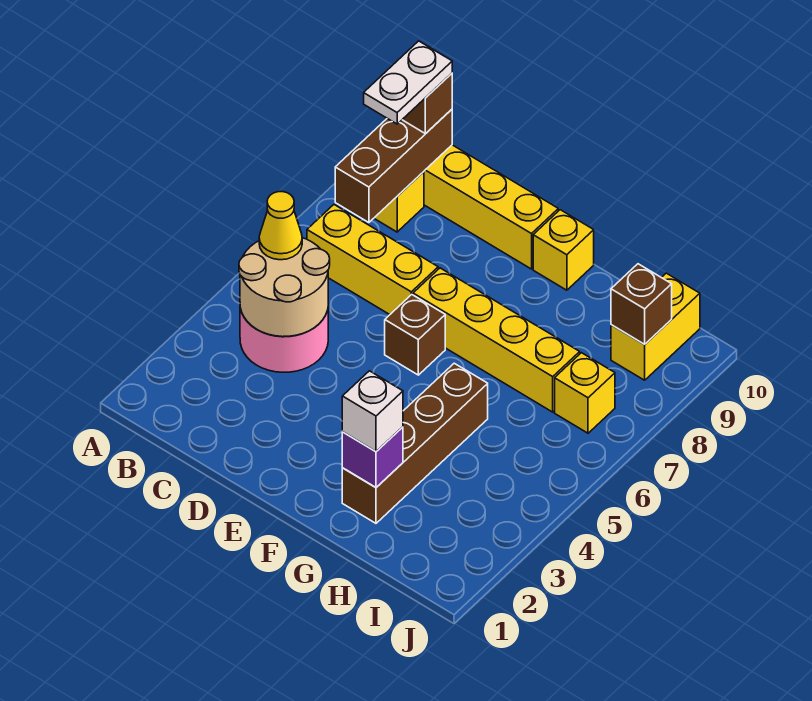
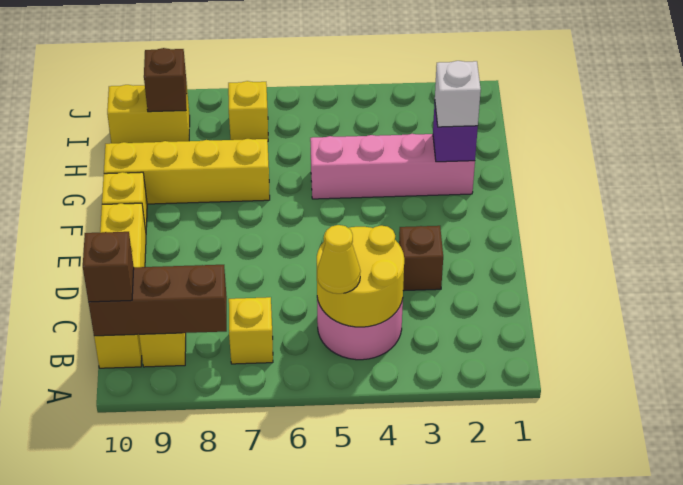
tan 2x2 round brick [239,238,330,337] -> yellow 2x2 round brick [317,226,404,327]
yellow 1x3 brick [307,205,438,315] -> yellow 1x1 brick [229,297,273,364]
white 1x2 plate [364,41,452,124] -> none
brown 1x1 brick [385,294,445,375] -> brown 1x1 brick moved to [399,226,443,291]
yellow 1x4 brick [413,268,580,412] -> yellow 1x4 brick turned to [104,139,270,204]
brown 1x4 brick [342,363,488,523] -> pink 1x4 brick [310,134,475,199]

